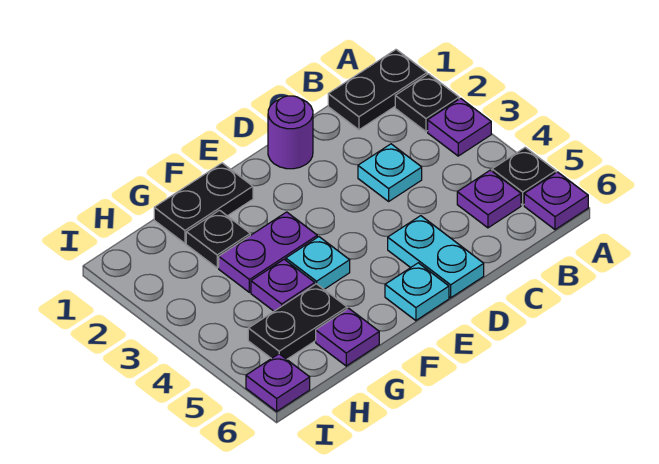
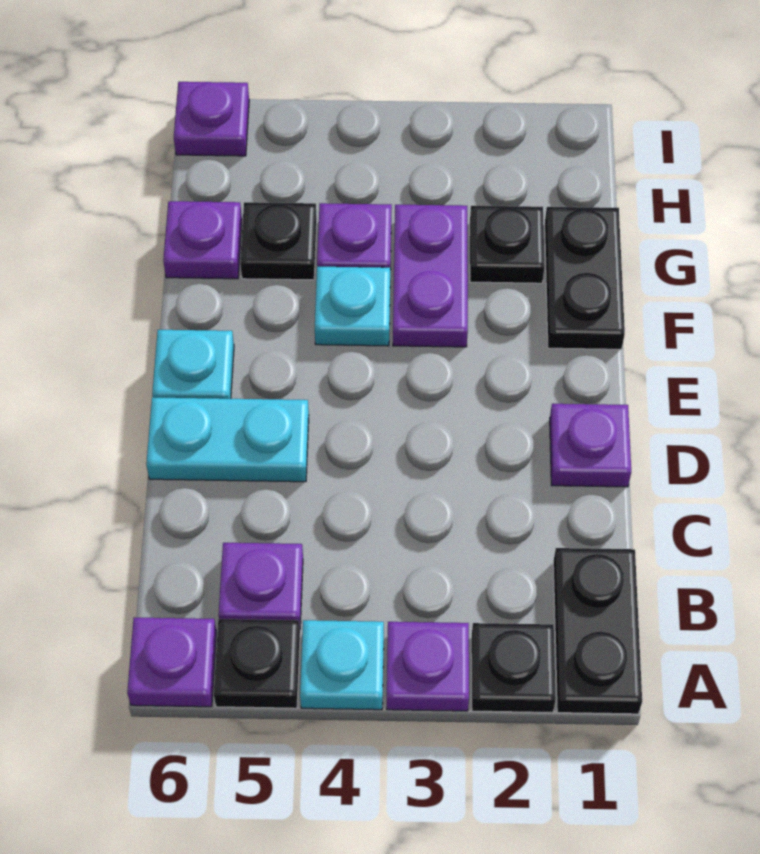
cyan 1x1 plate [358,144,422,201] -> cyan 1x1 plate moved to [300,620,384,710]
purple 1x1 round brick [268,96,313,169] -> purple 1x1 plate [550,404,631,487]
black 1x2 plate [248,284,347,359] -> black 1x1 plate [240,202,317,280]

